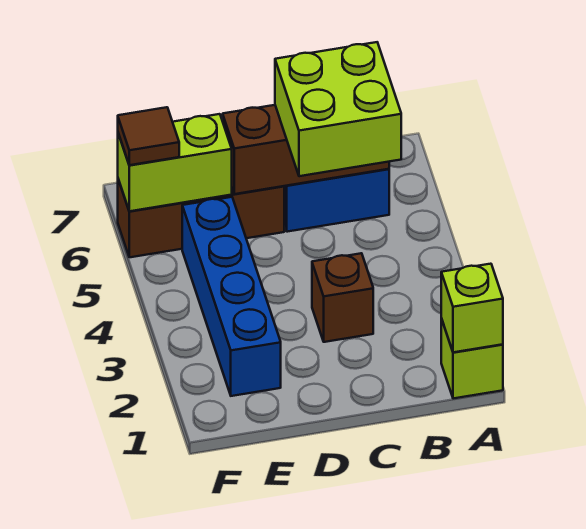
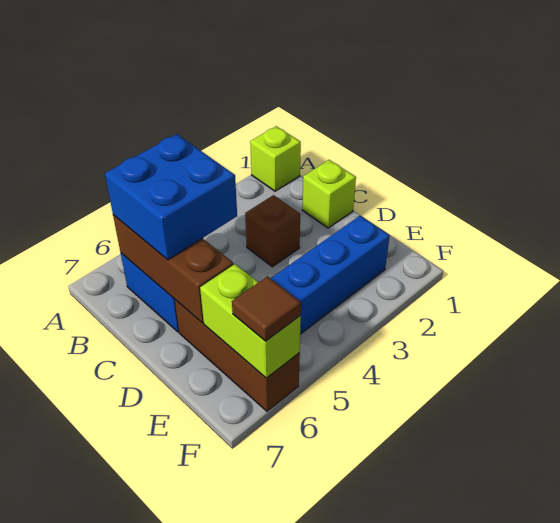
lime 1x1 brick [441,264,503,352] -> lime 1x1 brick moved to [302,160,356,228]
lime 2x2 brick [275,42,401,176] -> blue 2x2 brick [105,134,237,260]

